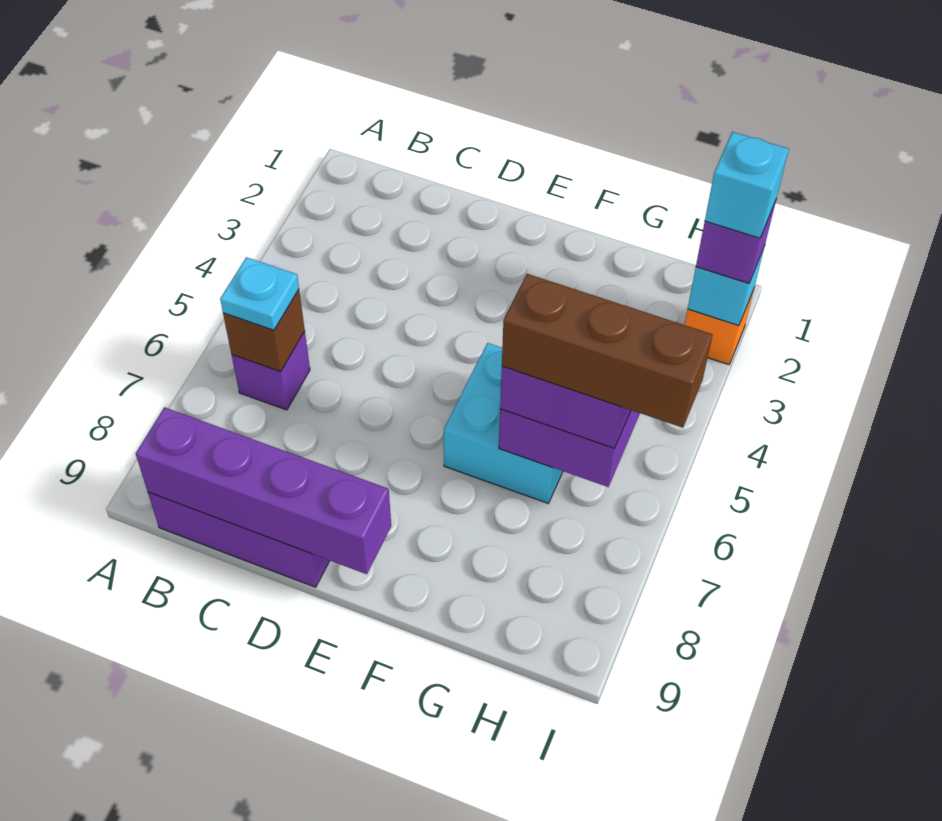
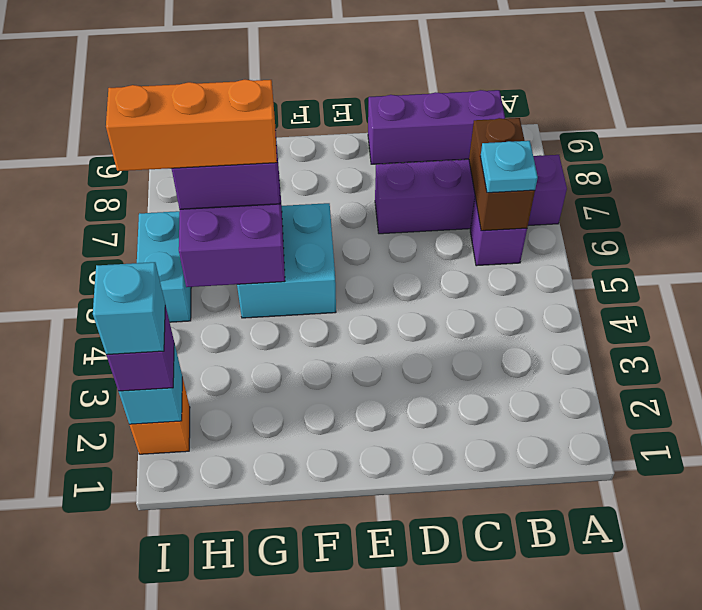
brown 1x1 brick [223,290,305,372] -> brown 1x2 brick [469,118,535,231]
purple 1x4 brick [136,407,391,574] -> purple 1x4 brick moved to [375,155,567,234]
brown 1x3 brick [502,274,712,428] -> orange 1x3 brick [106,80,277,171]
none -> cyan 1x2 brick [137,211,191,322]

